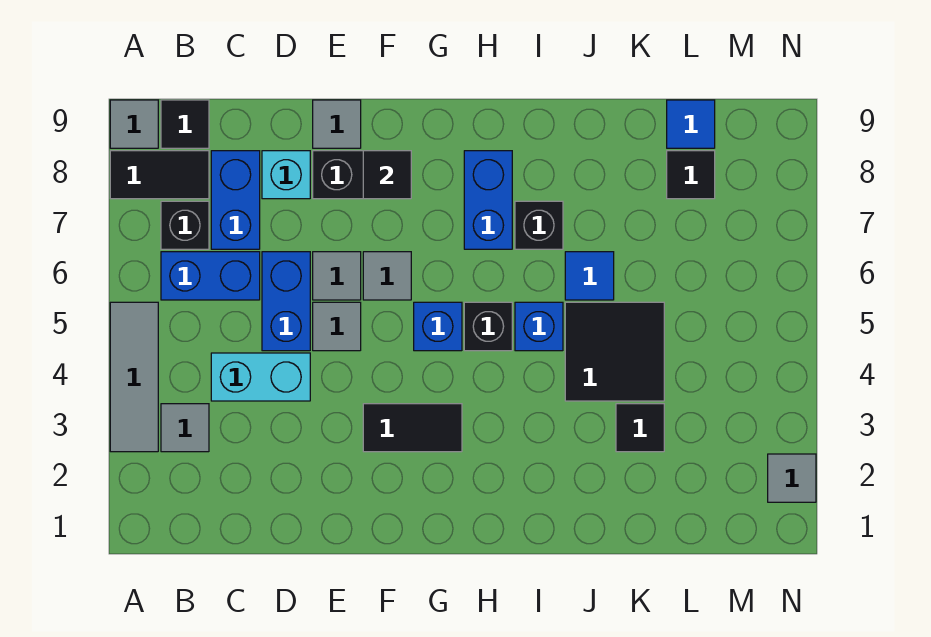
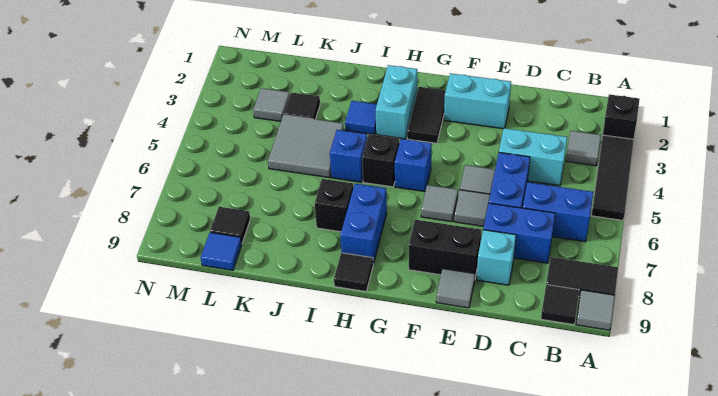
grey 1x3 tile [110,302,158,452] -> black 1x3 tile [591,135,634,221]
black 1x1 brick [161,201,209,249] -> black 1x1 brick moved to [603,94,640,139]
blue 1x2 brick [211,151,260,249] -> blue 1x2 brick turned to [483,203,555,263]
none -> cyan 1x2 brick [444,73,511,129]
black 1x2 tile [363,404,462,452] -> black 1x2 tile turned to [407,87,446,143]
black 1x1 tile [363,151,411,199] -> black 1x1 tile moved to [334,253,373,292]
none -> cyan 1x2 brick [376,65,417,139]
black 2x2 tile [565,302,664,401] -> grey 2x2 tile [268,115,344,178]
blue 1x1 tile [565,252,614,300] -> blue 1x1 tile moved to [345,101,377,135]
grey 1x1 tile [768,454,816,502] -> grey 1x1 tile moved to [253,88,290,121]

